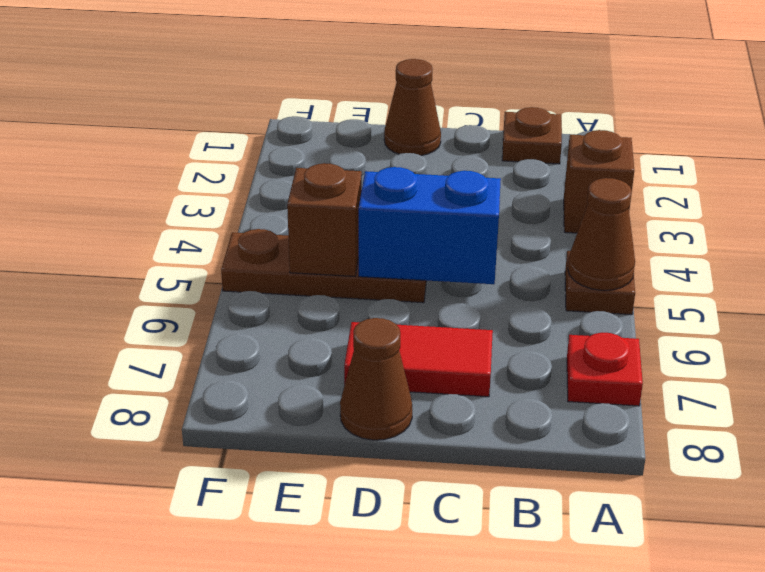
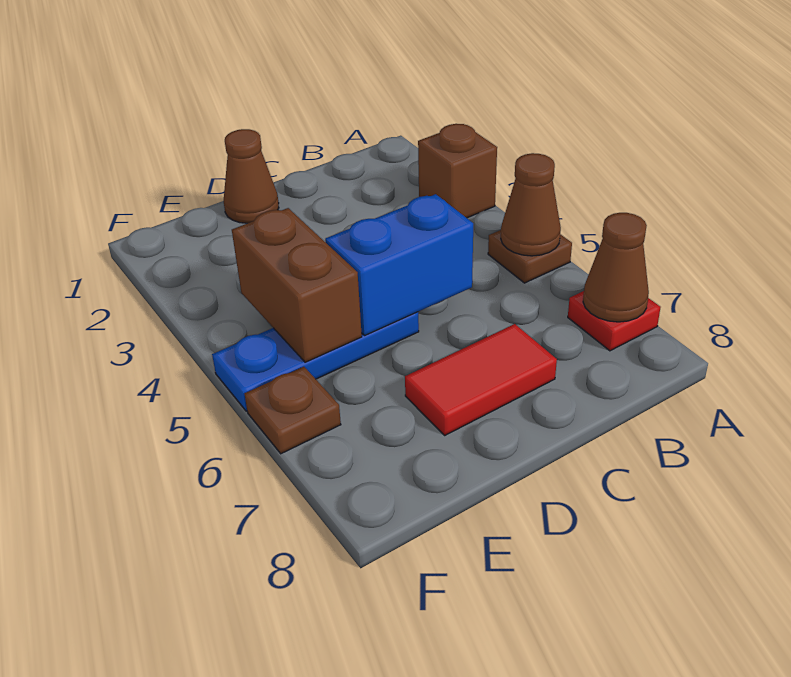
brown 1x1 plate [502,107,562,164] -> brown 1x1 plate moved to [245,367,341,454]
brown 1x3 plate [221,229,426,303] -> blue 1x3 plate [212,312,419,411]
brown 1x1 cone [340,318,412,440] -> brown 1x1 cone moved to [583,213,649,322]
brown 1x1 brick [287,163,362,276] -> brown 1x2 brick [232,208,362,362]

